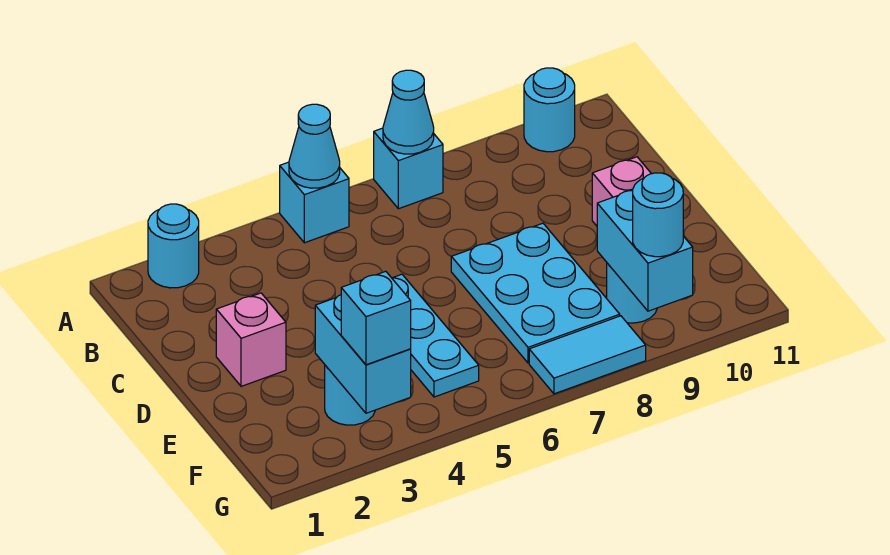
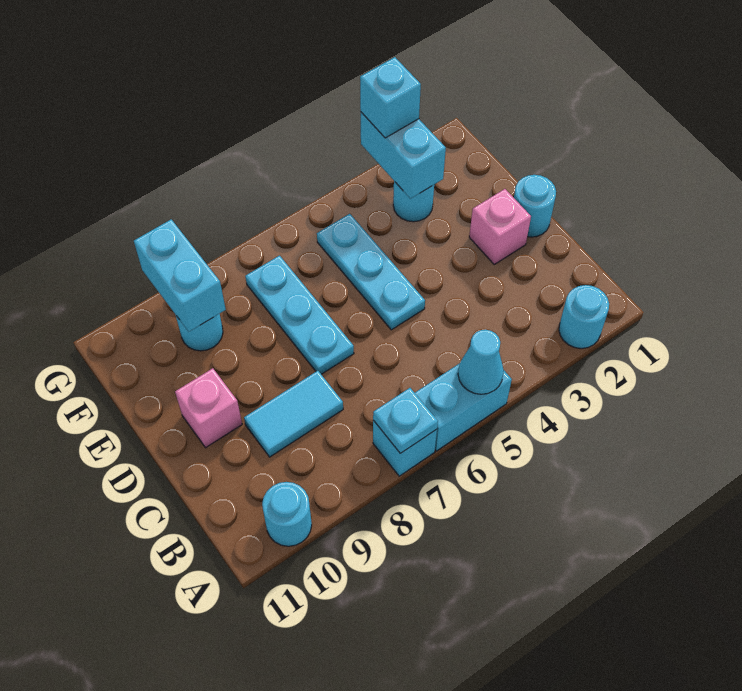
cyan 1x1 brick [280,162,349,243] -> cyan 1x2 brick [415,363,512,451]
cyan 1x1 cone [383,70,434,154] -> cyan 1x1 plate [373,388,438,453]
cyan 2x3 plate [451,223,620,363] -> cyan 1x3 plate [245,256,354,374]
cyan 1x2 tile [529,316,646,394] -> cyan 1x2 tile moved to [244,371,343,457]
cyan 1x1 round brick [632,173,683,257] -> cyan 1x1 round brick moved to [514,175,556,237]

